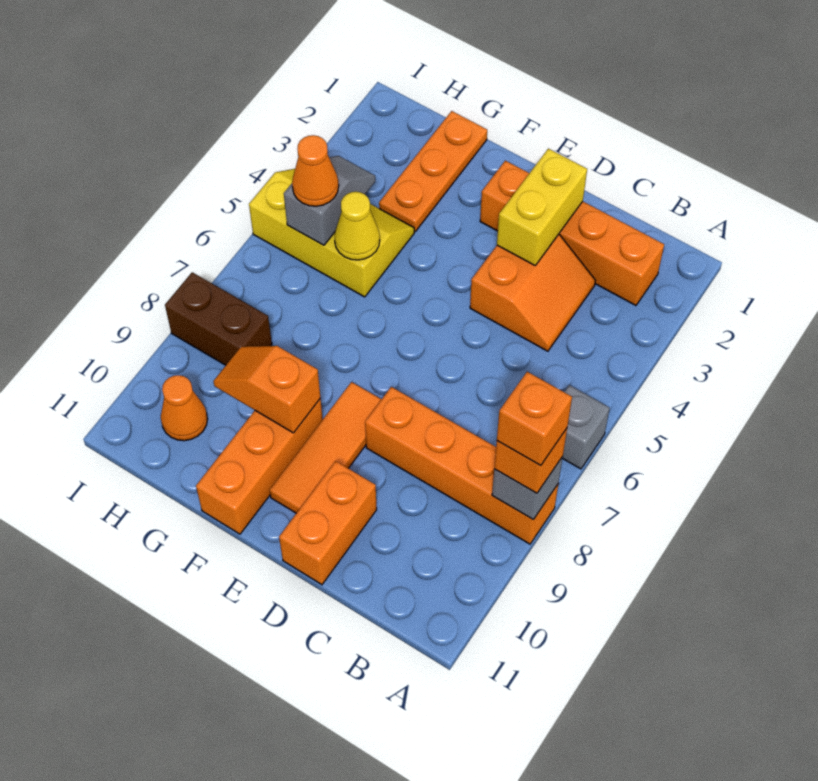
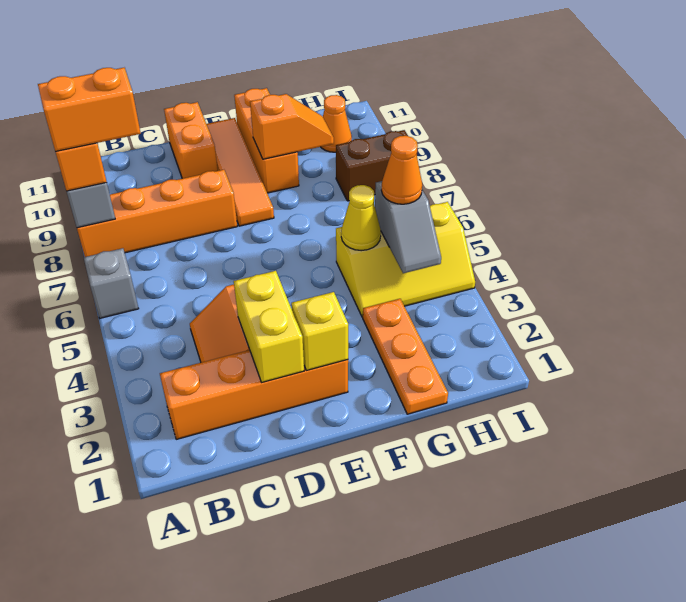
orange 1x1 brick [497,372,572,466] -> orange 1x2 brick [38,68,141,152]
none -> yellow 1x1 brick [291,292,348,370]
orange 1x3 tile [270,382,382,513] -> orange 1x4 tile [207,118,274,226]

